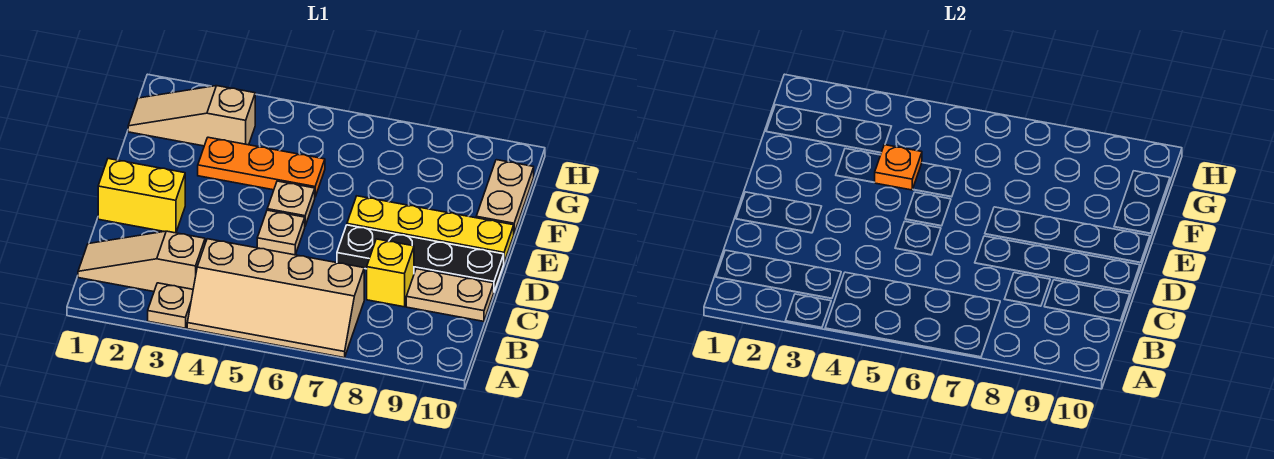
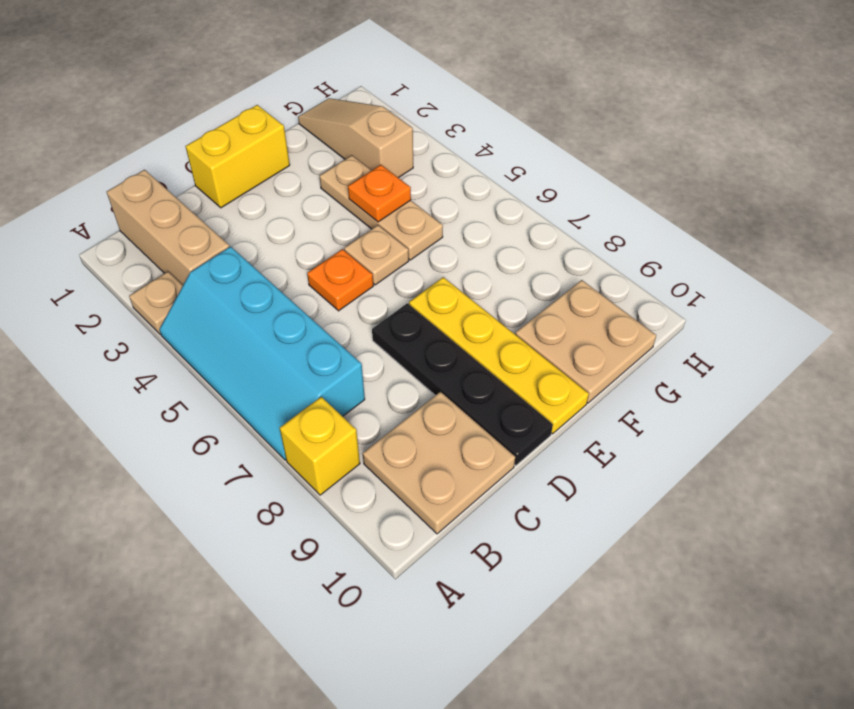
tan 2x4 slope [187,239,364,358] -> cyan 2x4 slope [159,247,365,460]
tan 1x3 slope [78,231,205,292] -> tan 1x3 brick [107,170,229,285]
yellow 1x1 brick [367,239,414,307] -> yellow 1x1 brick moved to [280,397,360,495]
tan 1x2 plate [406,269,494,321] -> tan 2x2 plate [363,392,515,534]
yellow 1x2 brick [98,159,185,233] -> yellow 1x2 brick turned to [185,105,290,208]
tan 1x1 plate [257,210,305,255] -> orange 1x1 plate [307,249,373,311]
orange 1x3 plate [198,137,325,197] -> tan 1x3 plate [320,155,443,260]
tan 1x2 plate [476,160,534,233] -> tan 2x2 plate [515,280,656,403]

